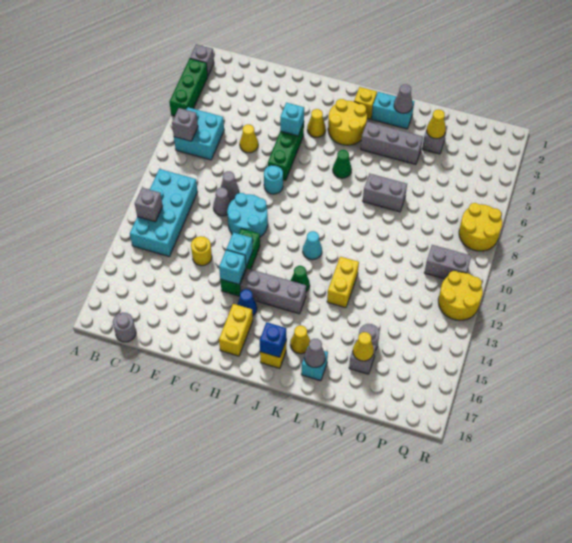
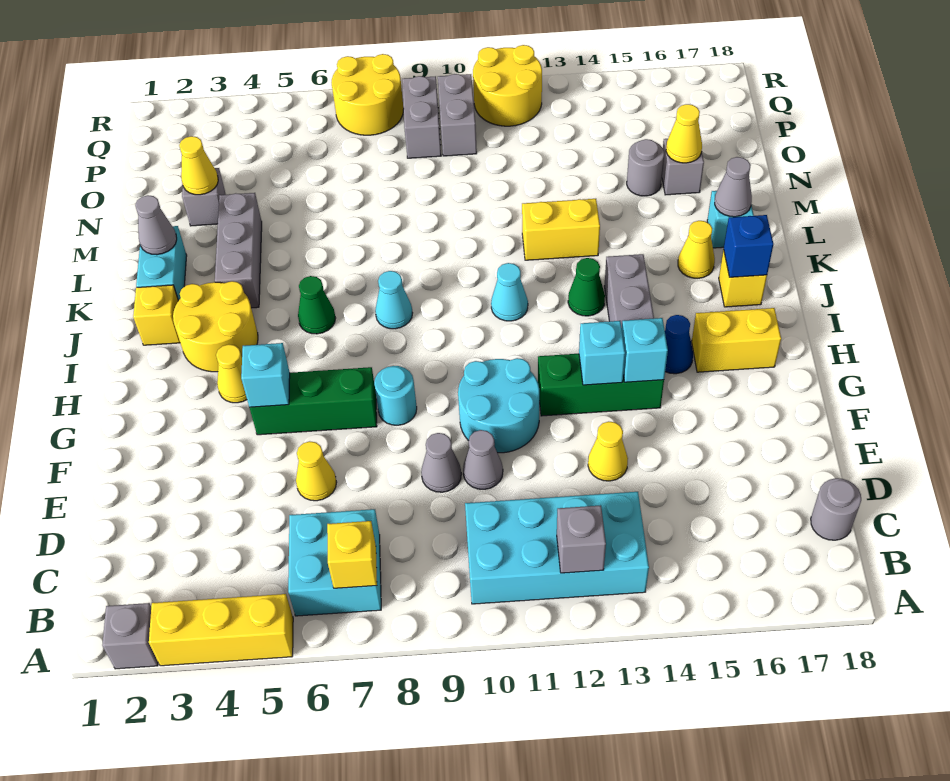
green 1x3 brick [170,59,208,116] -> yellow 1x3 brick [149,594,293,666]
grey 1x1 brick [172,108,198,141] -> yellow 1x1 brick [327,521,377,588]
yellow 1x1 round brick [191,236,212,266] -> yellow 1x1 cone [588,422,628,481]
none -> cyan 1x1 cone [375,271,412,329]
grey 1x2 brick [363,174,407,212] -> grey 1x2 brick moved to [402,76,441,158]

